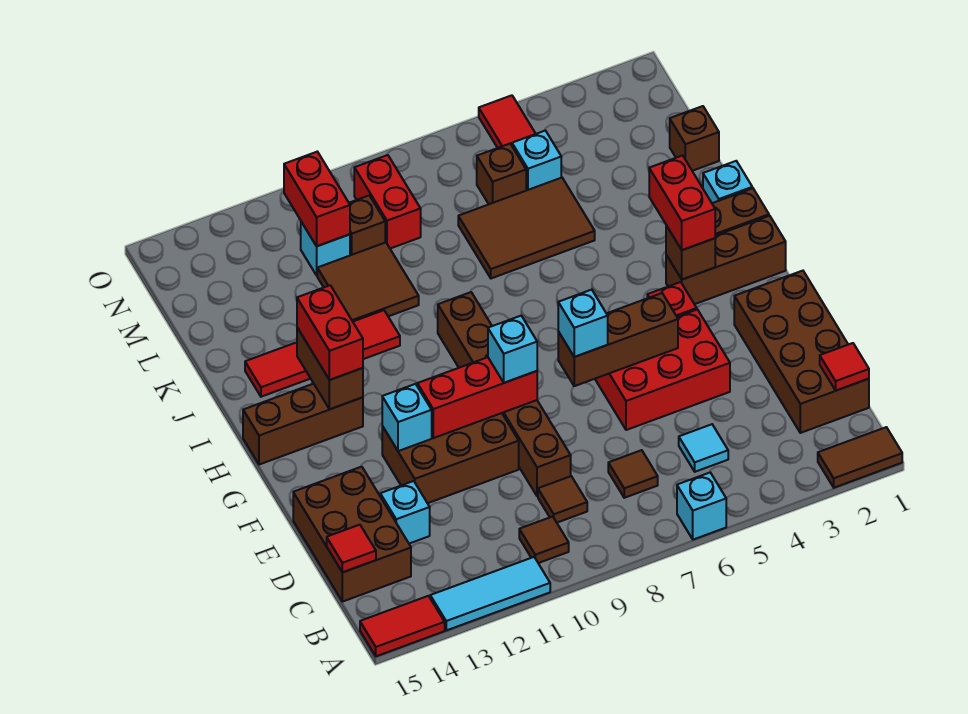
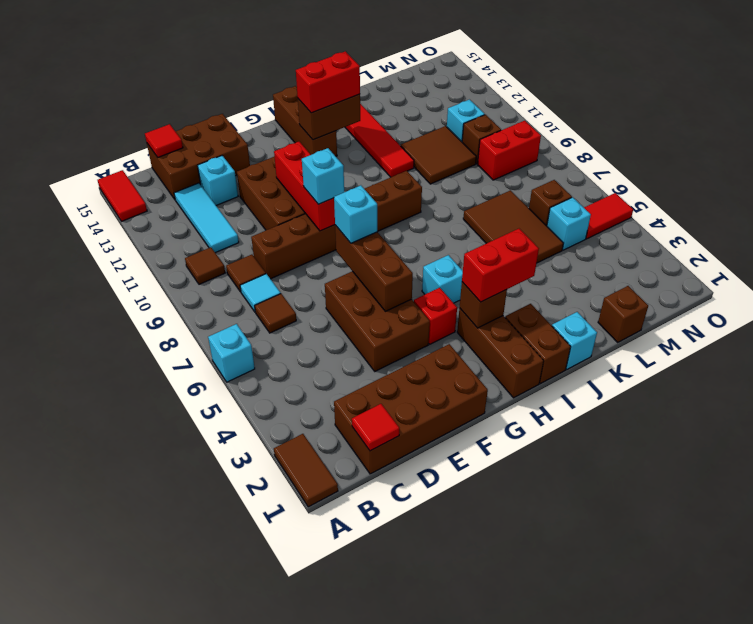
cyan 1x3 tile [430,557,550,630] -> cyan 1x3 tile moved to [174,183,239,253]
cyan 1x1 tile [679,424,728,472] -> cyan 1x1 tile moved to [240,274,281,312]
red 2x3 brick [595,310,730,430] -> brown 2x3 brick [325,271,430,371]
cyan 1x1 brick [382,384,432,451] -> cyan 1x1 brick moved to [422,255,463,303]
red 1x2 brick [284,152,350,246] -> none

